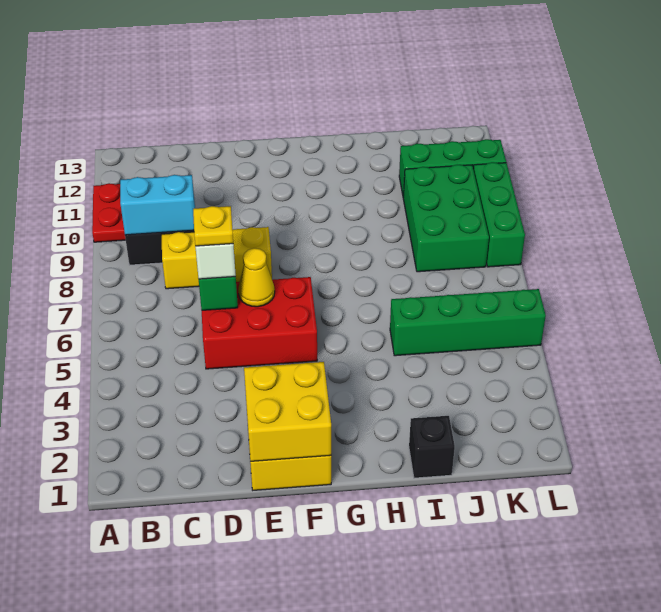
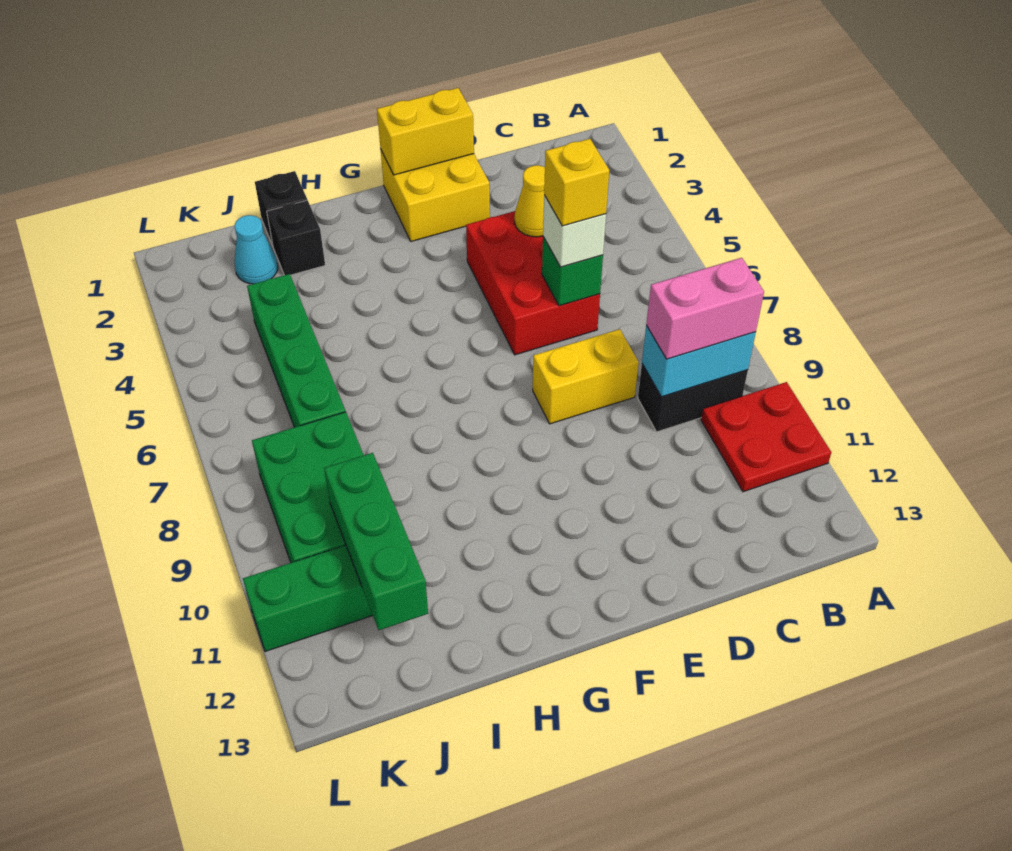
none -> pink 1x2 brick [646,258,764,359]
yellow 1x3 brick [161,227,272,289] -> yellow 1x2 brick [533,329,639,424]
red 2x3 brick [202,277,317,369] -> red 2x3 brick turned to [466,211,600,355]
yellow 1x1 plate [193,206,233,246] -> yellow 1x1 brick [544,139,610,226]
yellow 2x2 brick [244,362,331,461] -> yellow 1x2 brick [377,88,474,175]
yellow 1x1 cone [238,248,275,307] -> yellow 1x1 cone moved to [515,165,545,237]
none -> black 1x1 brick [267,200,325,275]
green 1x4 brick [390,289,546,356] -> green 1x4 brick turned to [247,274,346,427]
none -> cyan 1x1 cone [234,215,278,284]
green 1x3 brick [473,162,525,267] -> green 1x3 brick moved to [324,453,428,630]

